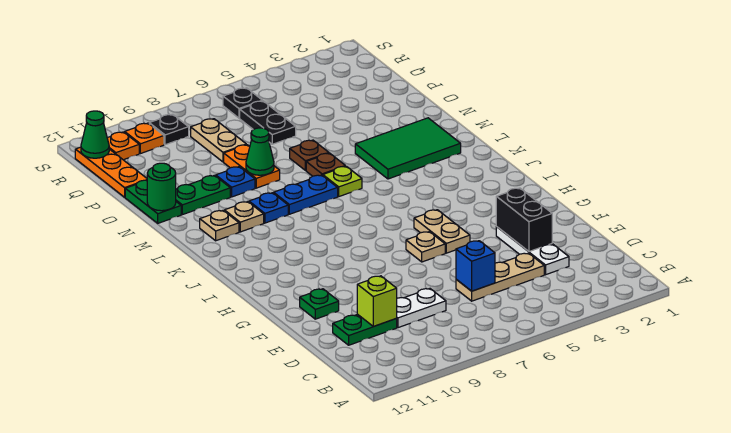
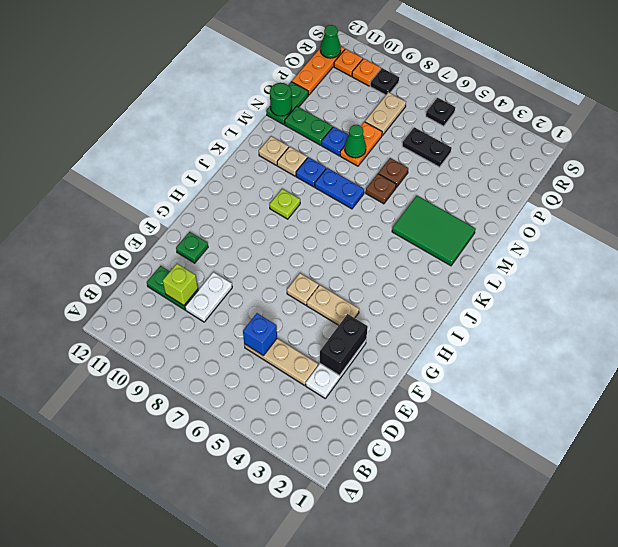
white 1x2 plate [396,289,446,328] -> white 1x2 plate turned to [185,272,232,322]
tan 1x2 plate [414,210,470,253] -> tan 1x2 plate turned to [307,285,359,325]
lime 1x1 plate [323,166,362,196] -> lime 1x1 plate moved to [270,189,300,219]
black 1x2 plate [240,101,296,144] -> black 1x2 plate turned to [402,127,452,167]

